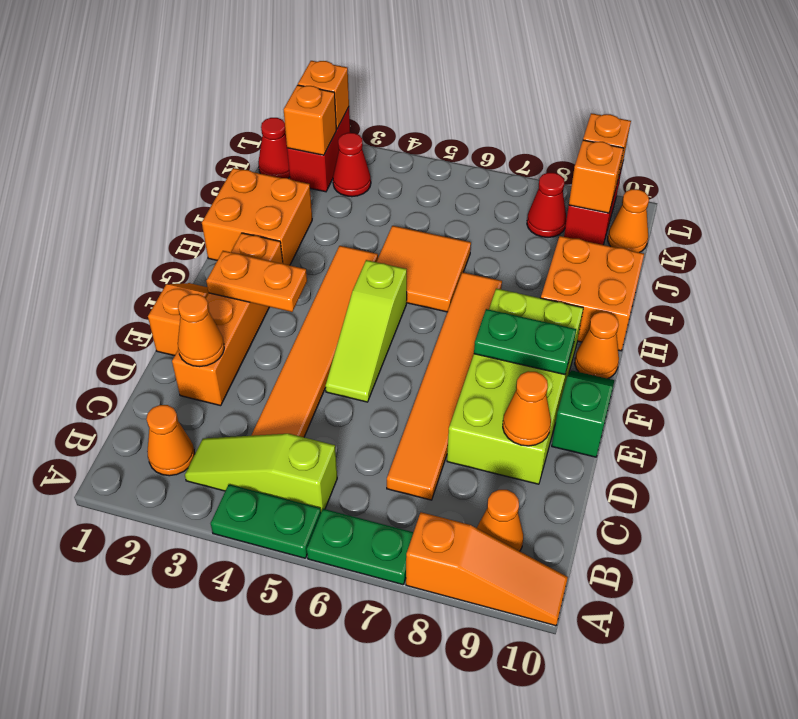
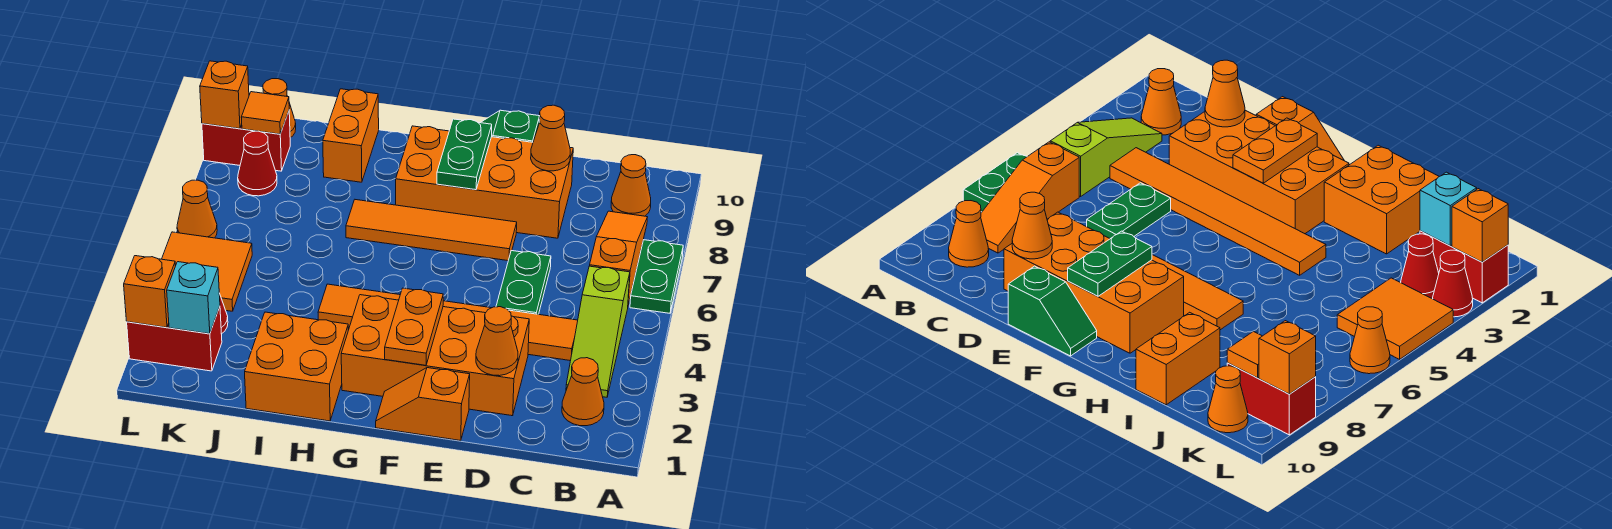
green 1x2 plate [211,484,321,558] -> green 1x2 plate moved to [496,251,551,314]
orange 1x3 slope [406,512,568,626] -> orange 1x3 slope moved to [590,211,647,305]
orange 1x6 tile [387,272,502,500] -> orange 1x4 tile [346,200,517,261]
orange 1x4 brick [172,233,283,406] -> orange 2x4 brick [341,295,529,416]
lime 2x4 brick [447,289,583,484] -> orange 2x4 brick [396,126,573,238]
lime 1x3 slope [325,260,407,402] -> none
orange 1x1 cone [575,312,619,379] -> orange 1x1 cone moved to [177,180,217,238]
orange 2x2 tile [377,226,471,312] -> orange 2x2 tile moved to [162,232,252,311]
orange 2x2 brick [541,236,644,351] -> orange 1x2 brick [323,89,379,182]
red 1x1 cone [258,118,290,178] -> red 1x1 cone moved to [1433,250,1473,317]
orange 1x1 brick [284,85,336,155] -> cyan 1x1 brick [167,262,220,334]
orange 1x1 brick [569,140,624,213] -> orange 1x1 tile [241,92,289,134]

